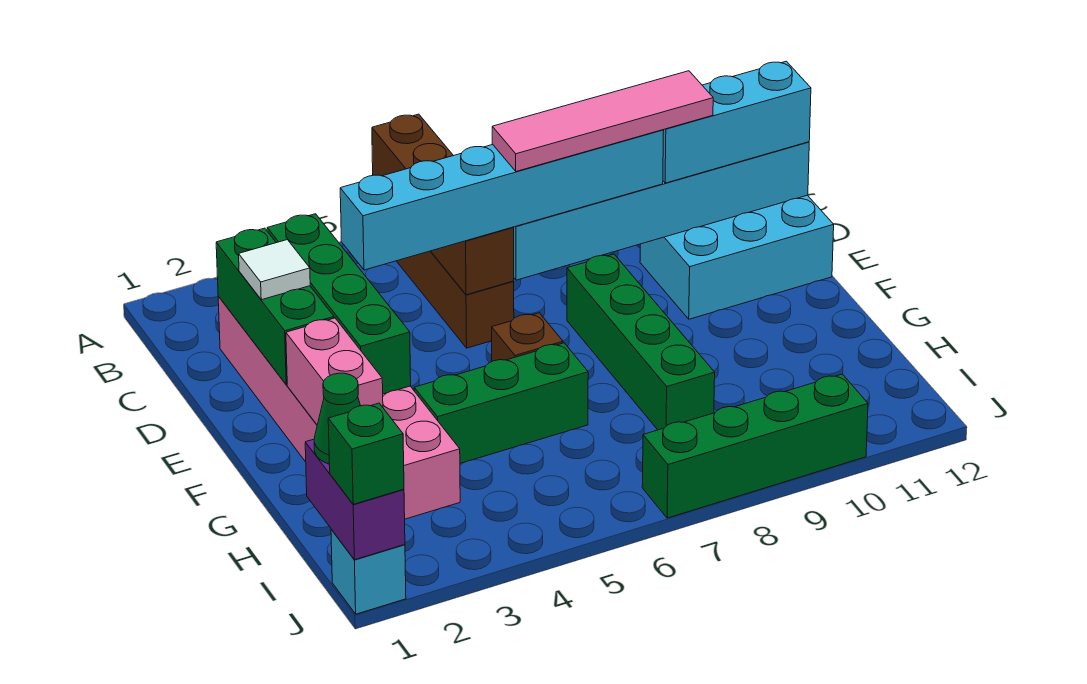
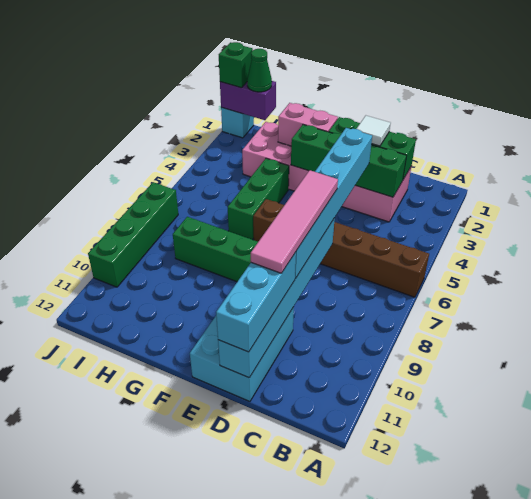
brown 1x4 brick [372,114,514,295] -> none

